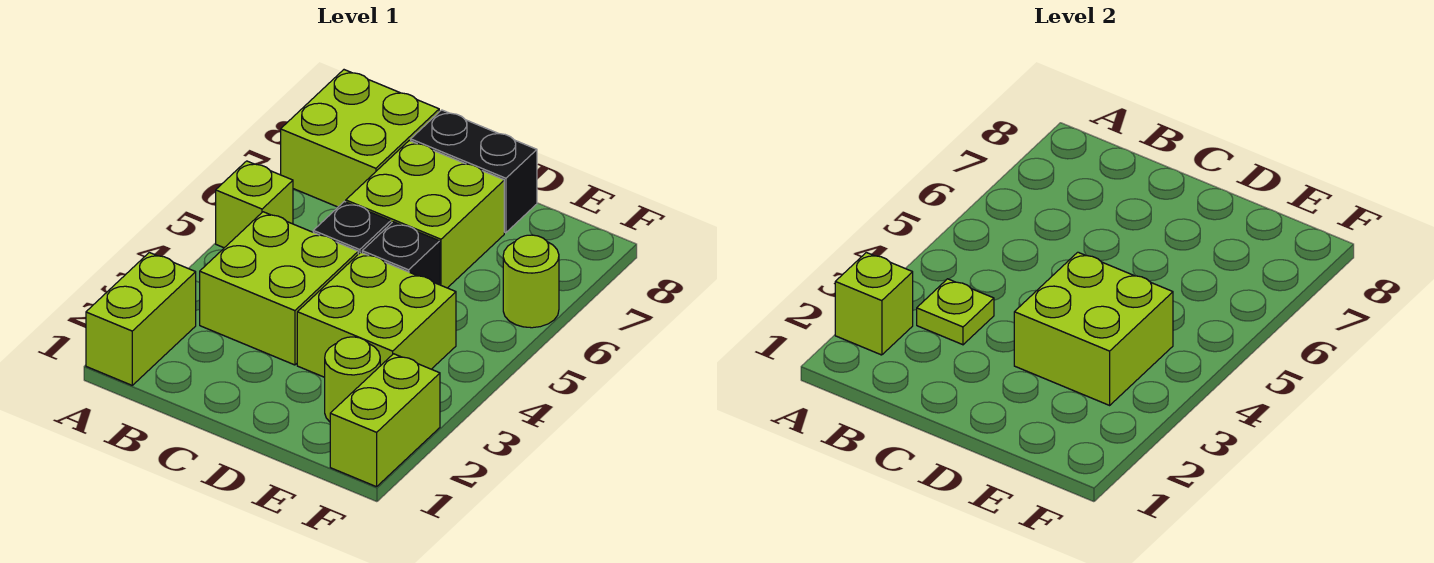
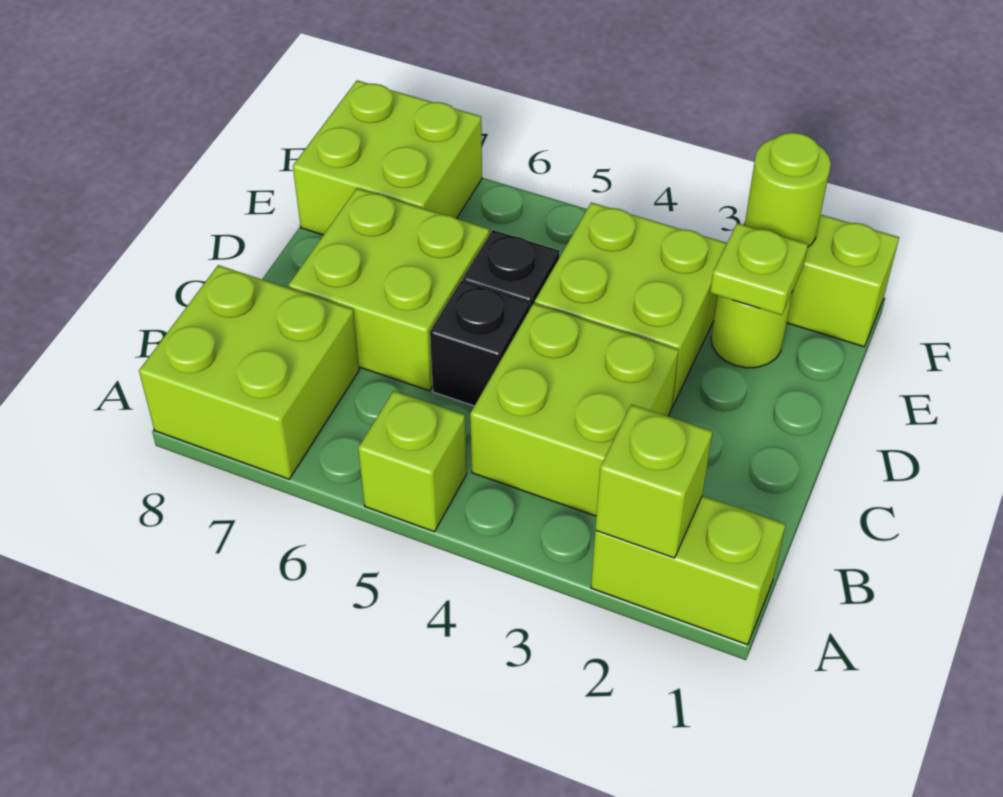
lime 1x1 plate [917,279,994,345] -> lime 1x1 plate moved to [710,223,808,315]
black 1x2 brick [411,110,537,233] -> none
lime 2x2 brick [1014,252,1173,405] -> lime 2x2 brick moved to [293,80,482,235]
lime 1x1 round brick [503,235,559,328] -> lime 1x1 round brick moved to [745,133,831,247]

